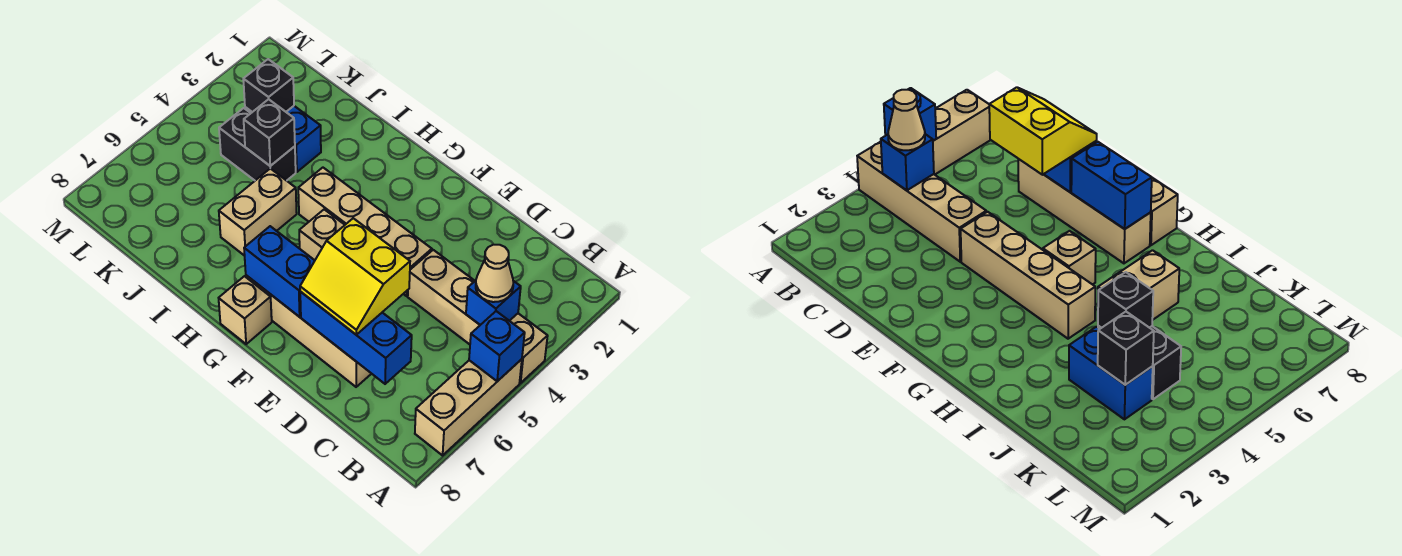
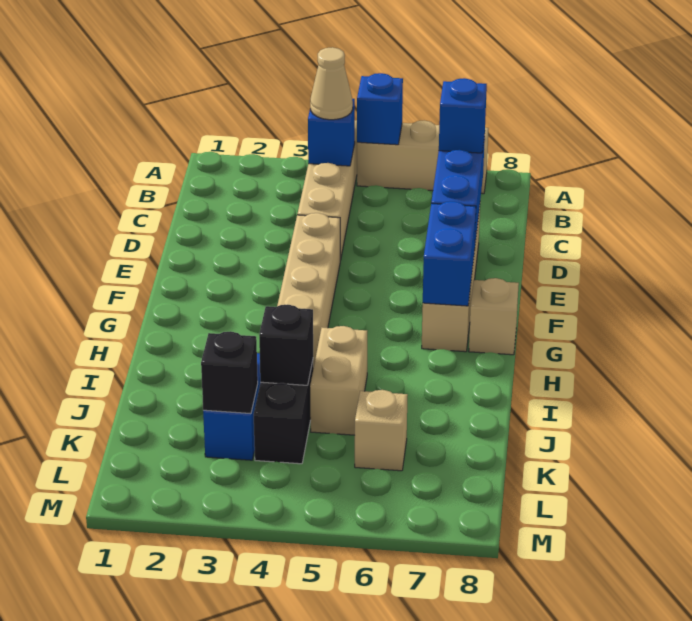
none -> blue 1x1 brick [439,78,487,153]
yellow 2x2 slope [300,218,410,335] -> none
tan 1x1 brick [299,209,344,260] -> tan 1x1 brick moved to [355,390,407,471]
tan 1x2 brick [219,169,297,256] -> tan 1x2 brick turned to [310,326,367,435]

